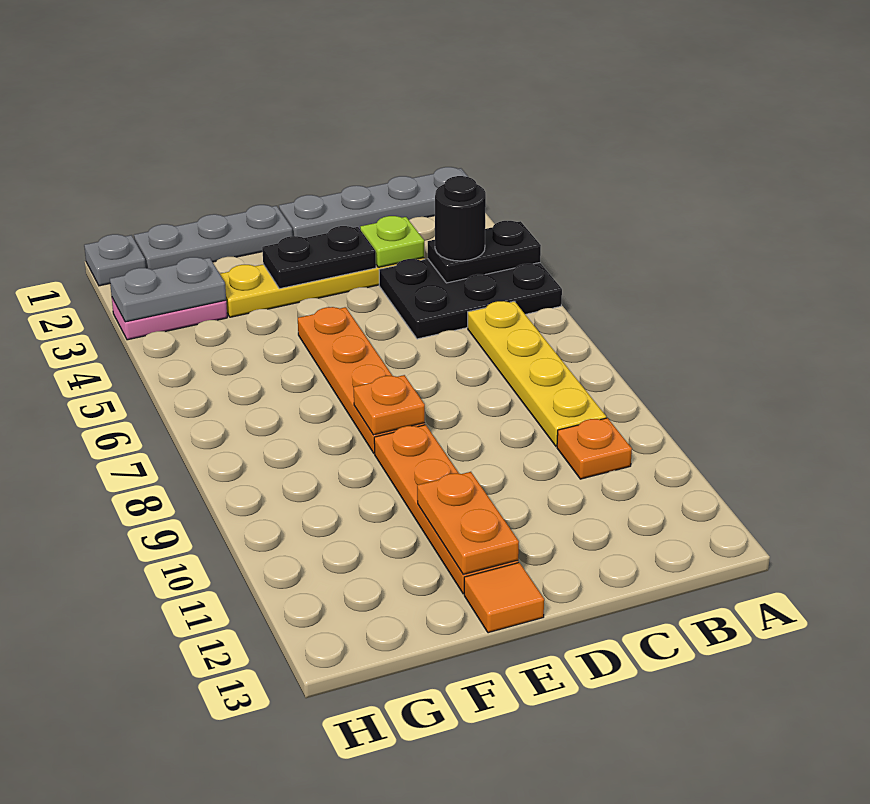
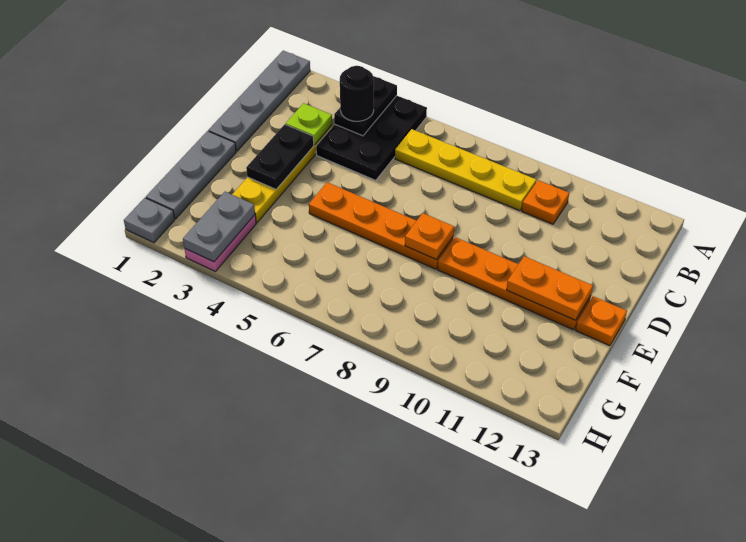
orange 1x1 tile [464,563,544,633] -> orange 1x1 plate [576,296,627,346]

